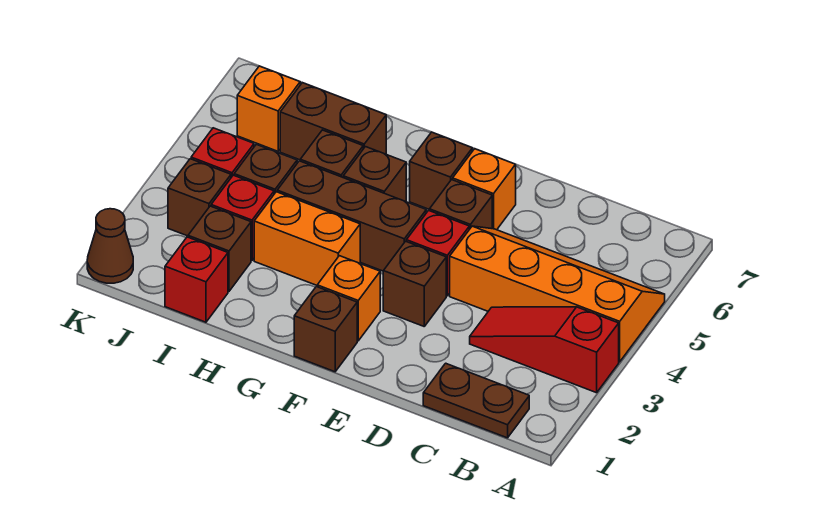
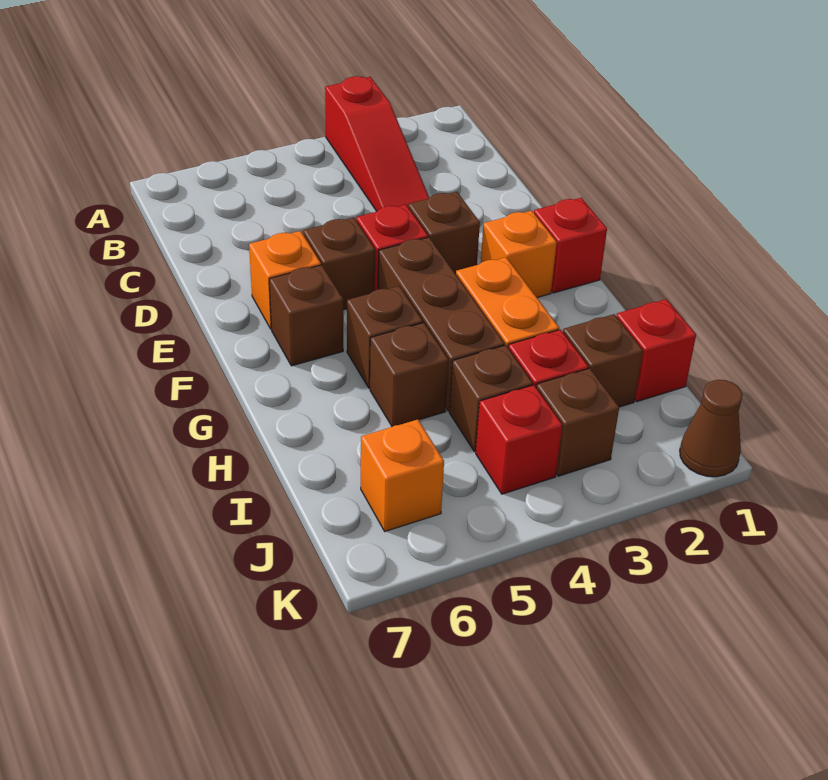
orange 2x4 slope [450,226,665,362] -> none
brown 1x2 plate [423,363,529,438] -> none
brown 1x1 brick [294,287,357,372] -> red 1x1 brick [534,198,607,293]
brown 1x2 brick [280,83,386,160] -> none

